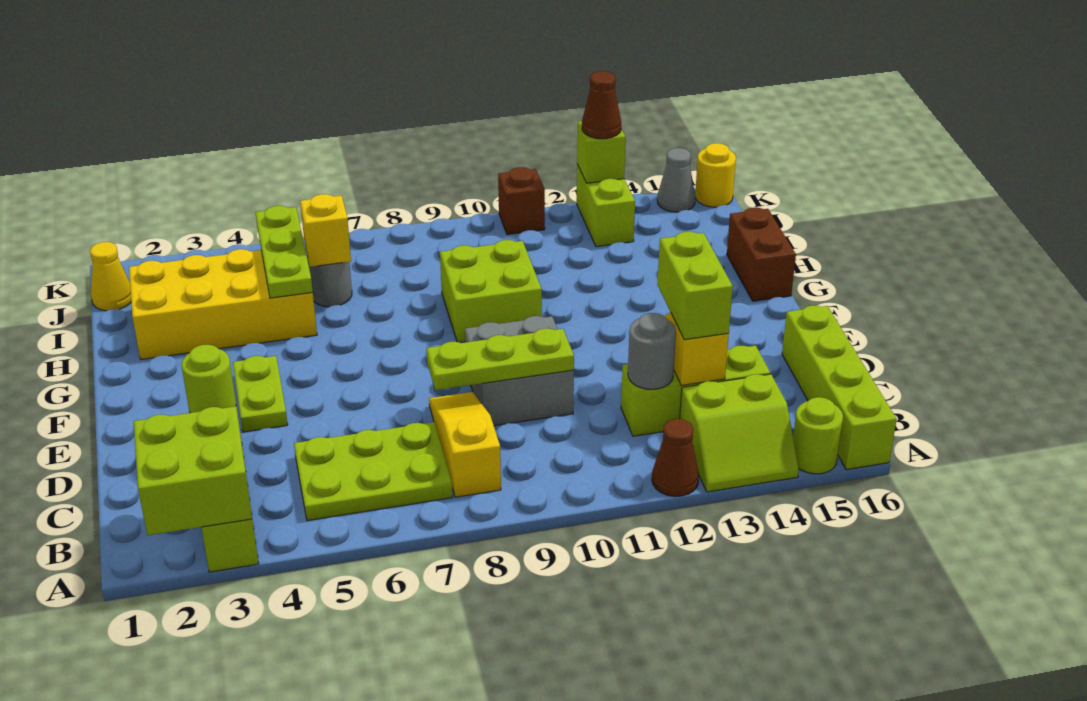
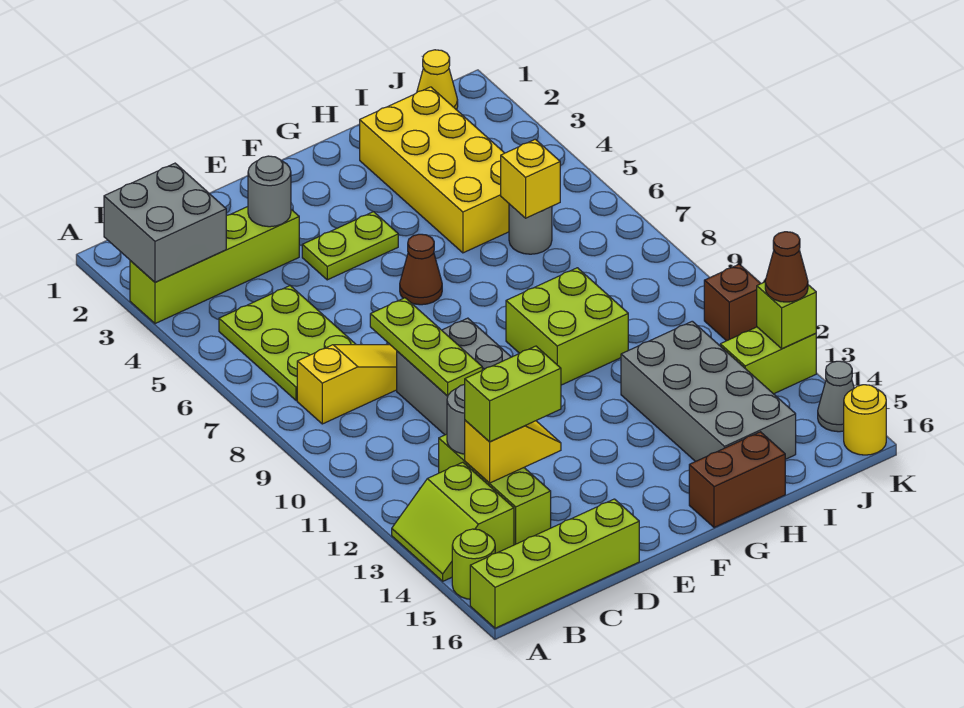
lime 2x2 brick [134,406,252,535] -> grey 2x2 brick [104,163,226,282]
brown 1x1 cone [652,419,699,496] -> brown 1x1 cone moved to [400,234,442,305]
lime 1x1 round brick [182,345,236,413] -> grey 1x1 round brick [248,156,291,227]
lime 1x3 plate [255,206,313,298] -> none
none -> grey 2x4 brick [621,321,796,462]

